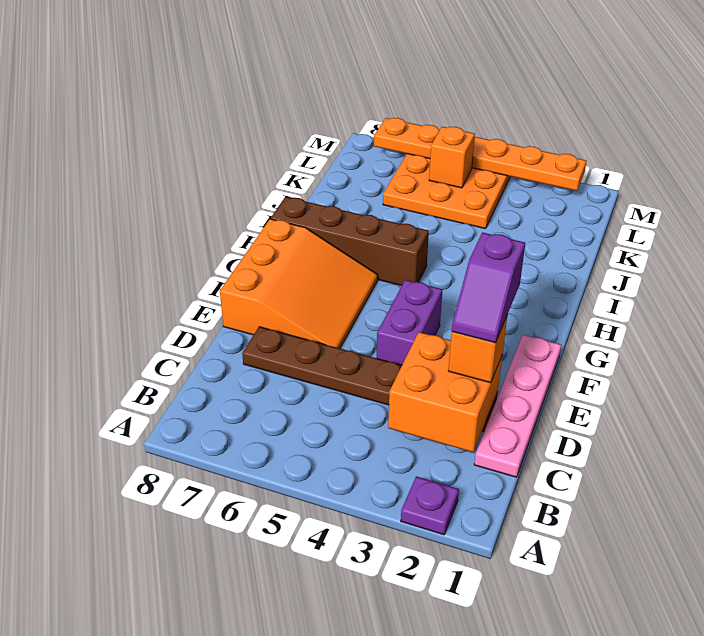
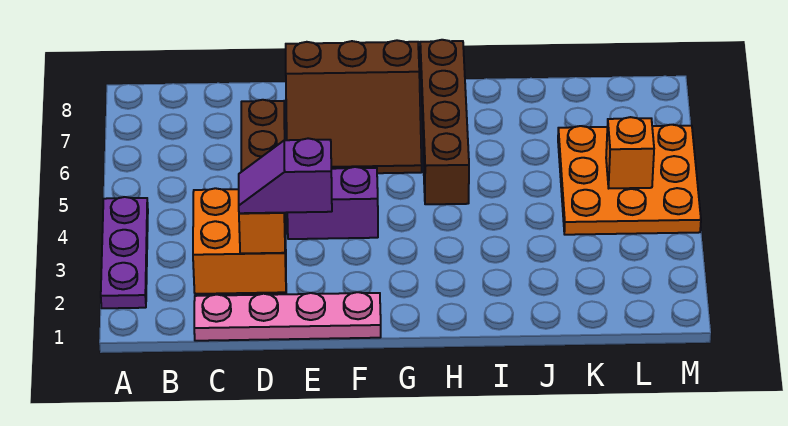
purple 1x1 plate [401,476,459,535] -> purple 1x3 plate [101,197,148,308]
orange 3x3 slope [220,219,378,348] -> brown 3x3 slope [286,40,422,173]
orange 1x6 plate [374,118,586,191] -> none

